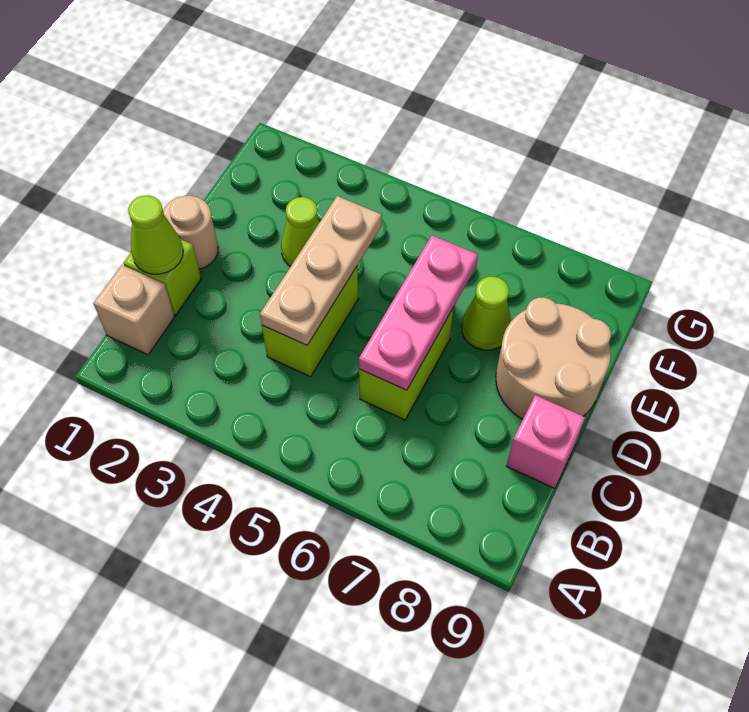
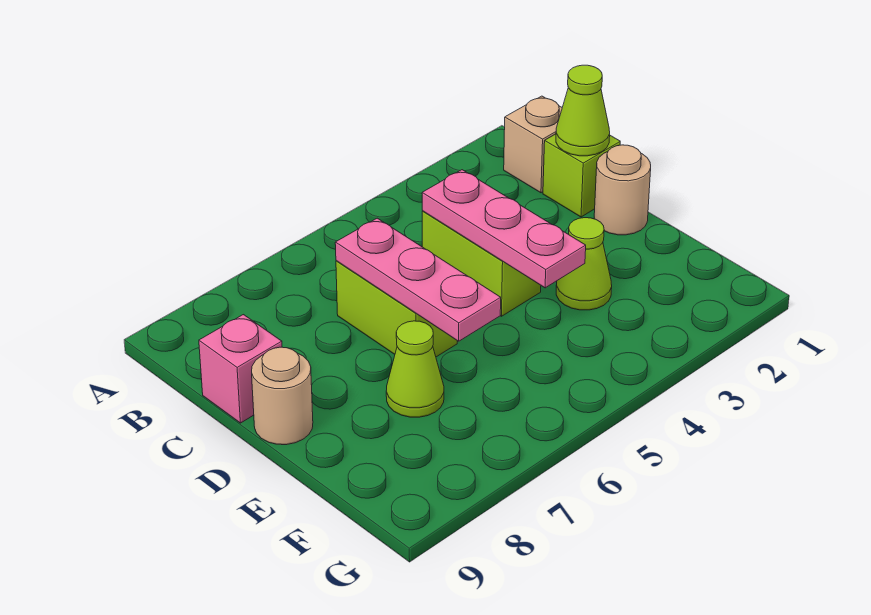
tan 1x3 plate [260,196,382,345] -> pink 1x3 plate [422,170,586,288]
tan 2x2 round brick [496,297,611,419] -> tan 1x1 round brick [252,347,313,445]

